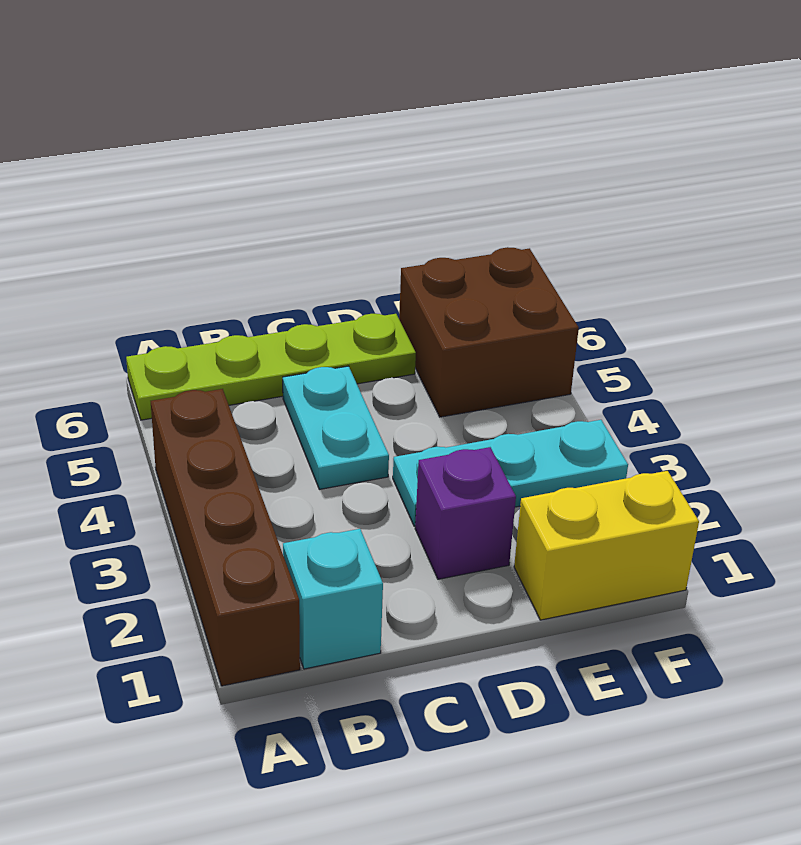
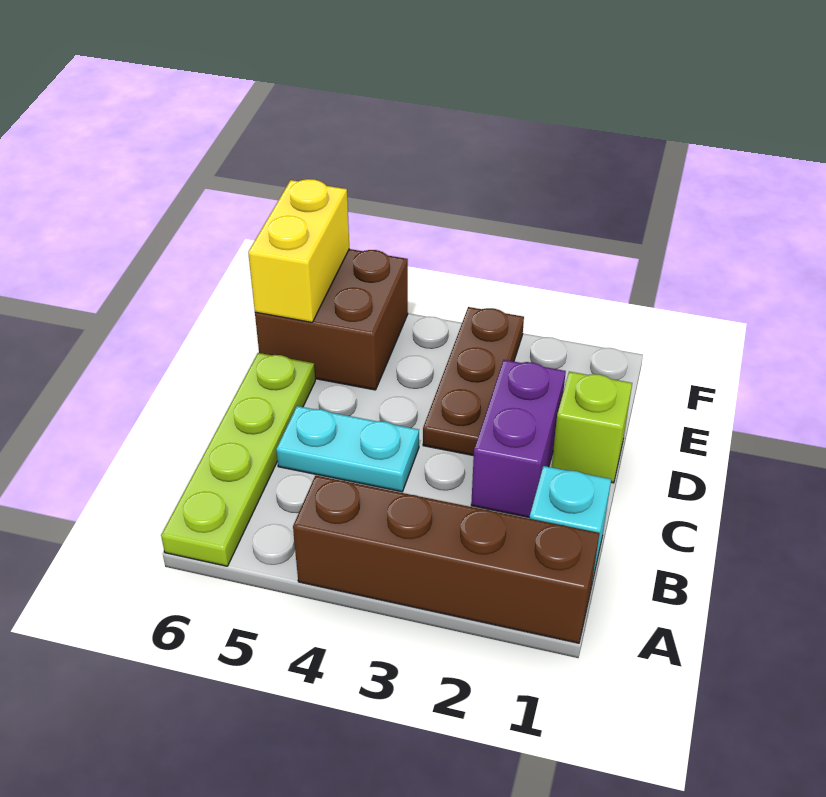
none -> lime 1x1 brick [552,372,632,483]
purple 1x1 brick [415,447,516,579] -> purple 1x2 brick [471,360,566,517]
cyan 1x3 plate [393,420,628,526] -> brown 1x3 plate [423,307,524,456]
yellow 1x2 brick [514,471,699,620] -> yellow 1x2 brick moved to [248,179,349,322]

